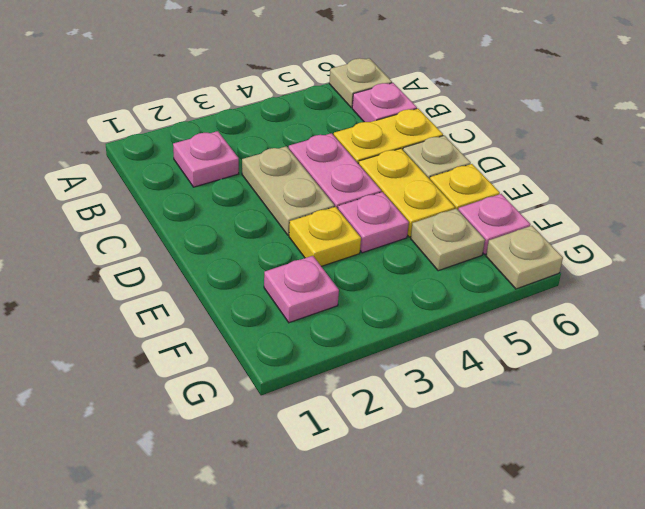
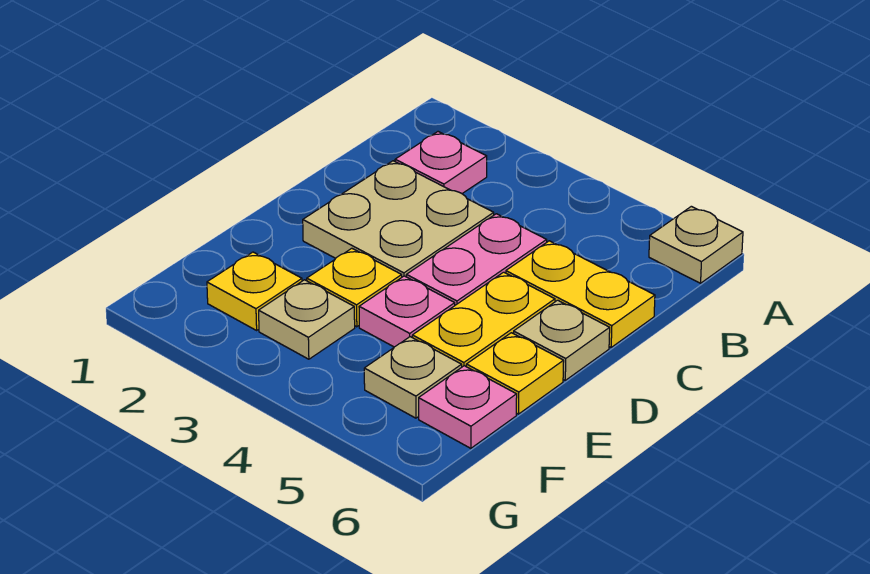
pink 1x1 plate [352,83,417,122] -> none
tan 1x2 plate [242,146,334,235] -> tan 2x2 plate [303,161,494,277]
pink 1x1 plate [264,256,339,323] -> yellow 1x1 plate [207,252,302,330]
tan 1x1 plate [486,226,563,289] -> tan 1x1 plate moved to [259,280,355,359]

